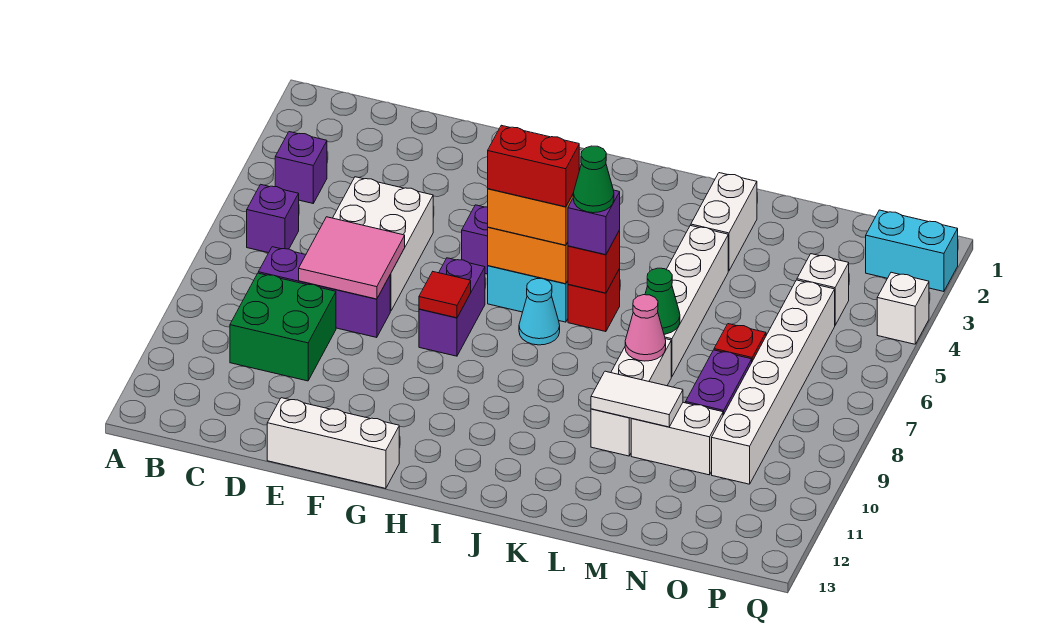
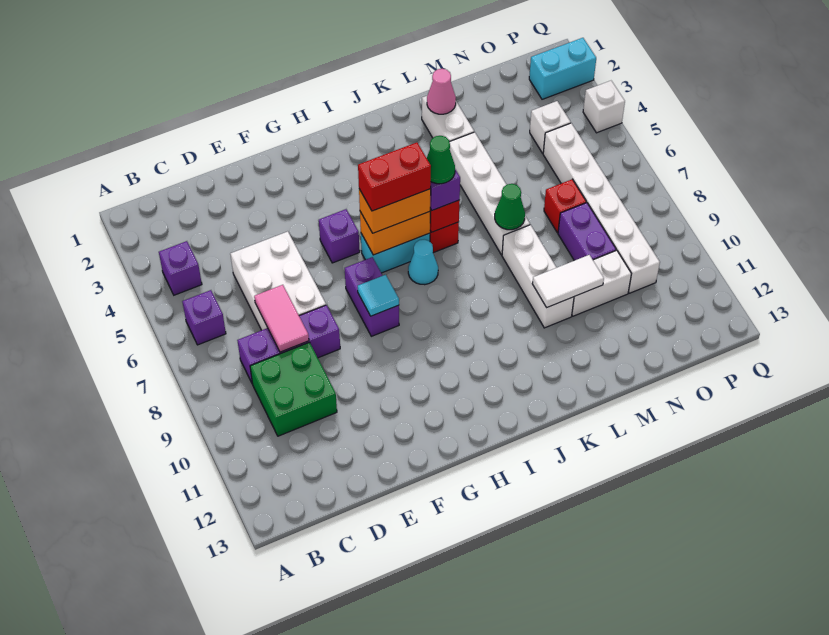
pink 2x2 tile [299,217,405,299] -> pink 1x2 tile [254,285,309,352]
white 1x3 brick [267,398,399,489] -> none
red 1x1 tile [419,272,471,318] -> cyan 1x1 tile [358,275,399,316]
pink 1x1 cone [625,295,666,361] -> pink 1x1 cone moved to [427,69,456,114]

